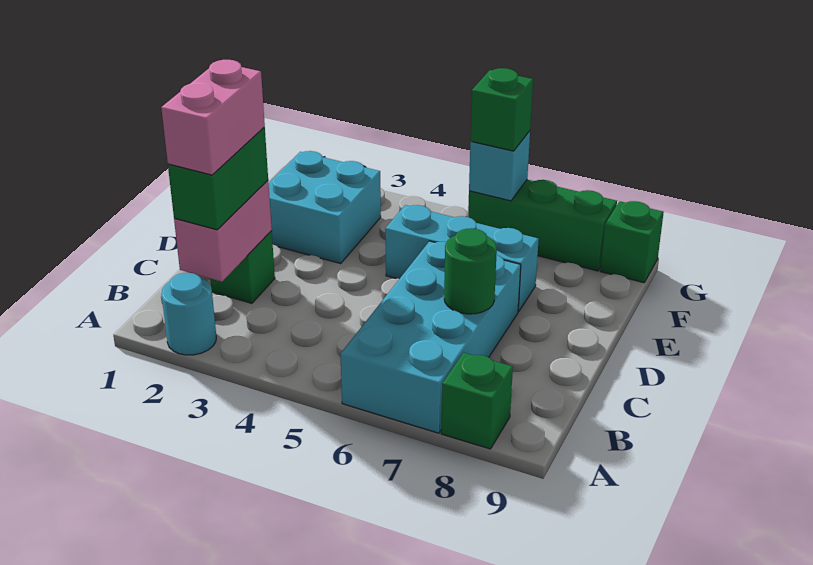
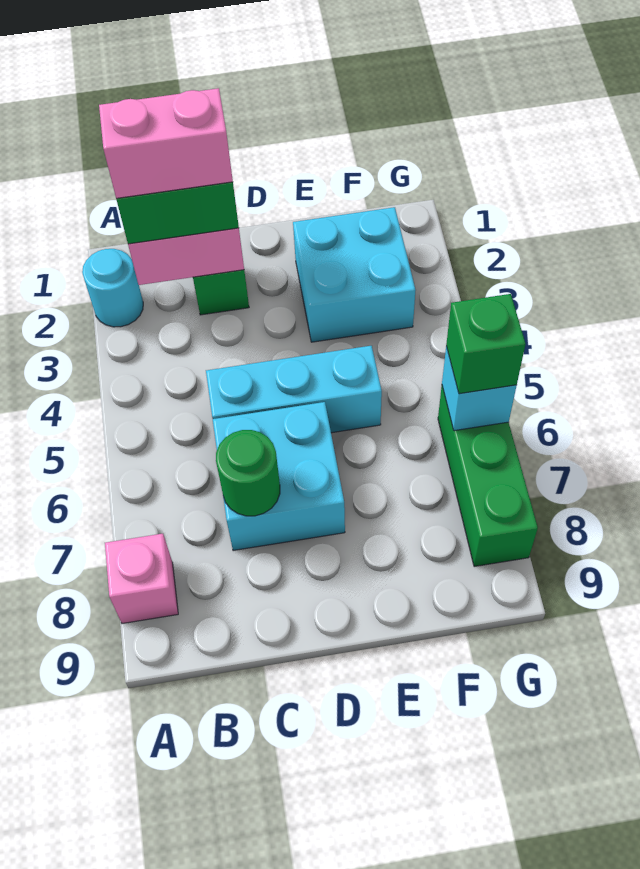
cyan 2x4 brick [340,241,521,433] -> cyan 2x2 brick [213,402,345,551]
green 1x1 brick [441,353,513,449] -> pink 1x1 brick [105,534,178,624]
cyan 1x3 brick [385,205,539,312] -> cyan 1x3 brick turned to [206,346,382,433]
green 1x1 brick [600,201,664,283] -> none

